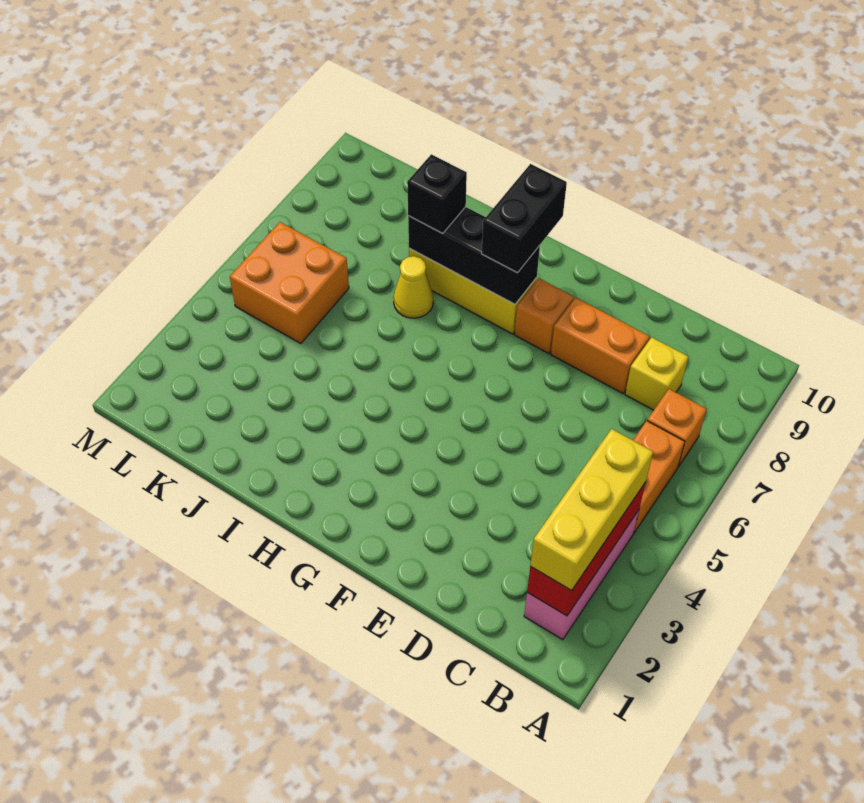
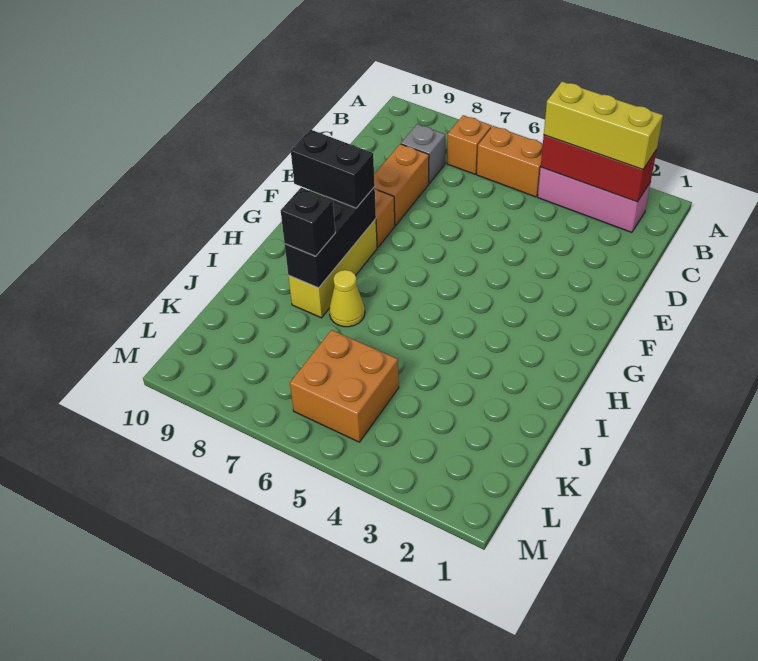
yellow 1x1 brick [625,337,688,410] -> grey 1x1 brick [401,124,445,184]

